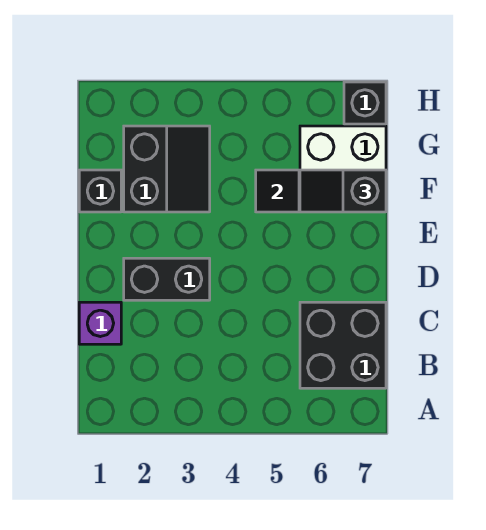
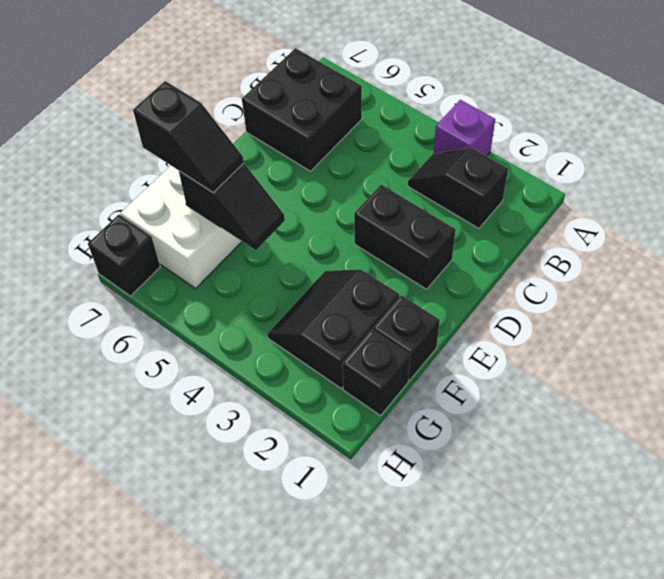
none -> black 1x2 slope [408,148,508,228]
purple 1x1 brick [79,302,121,344] -> purple 1x1 brick moved to [434,100,495,156]
none -> black 1x1 brick [342,329,410,416]

